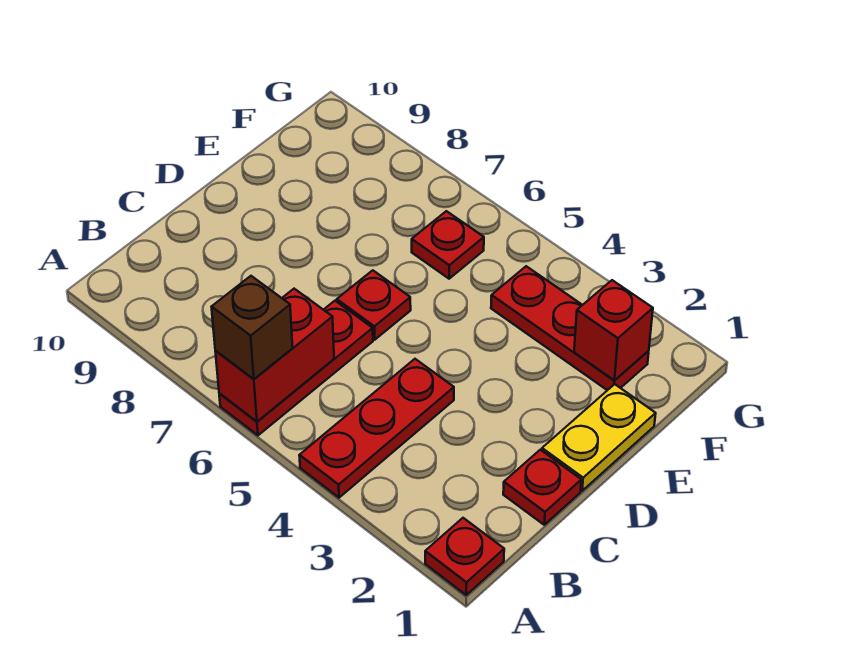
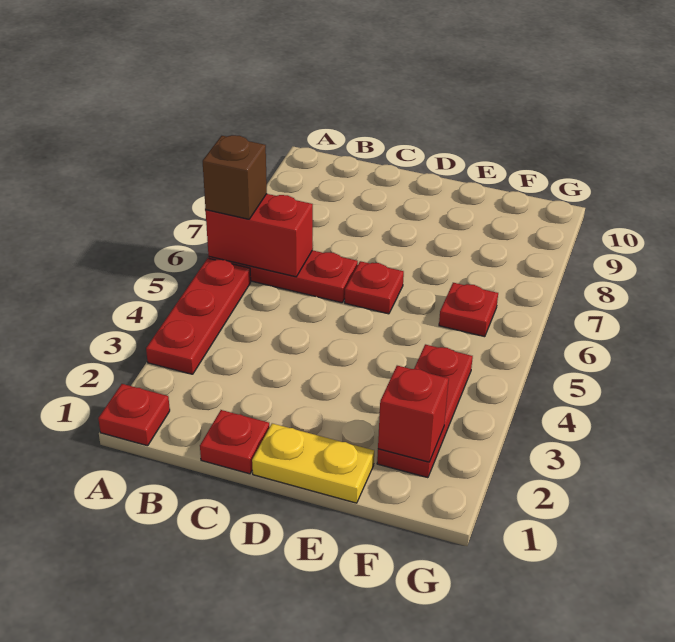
red 1x3 plate [299,359,454,498] -> red 1x3 plate turned to [146,258,251,374]

